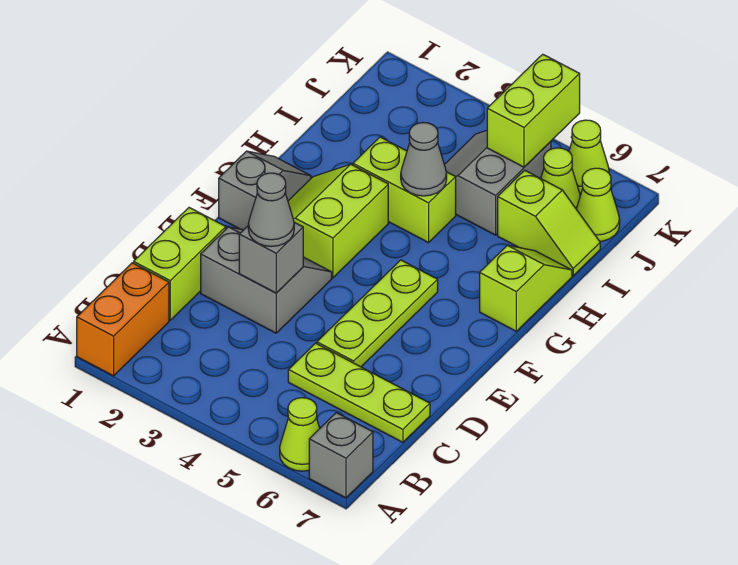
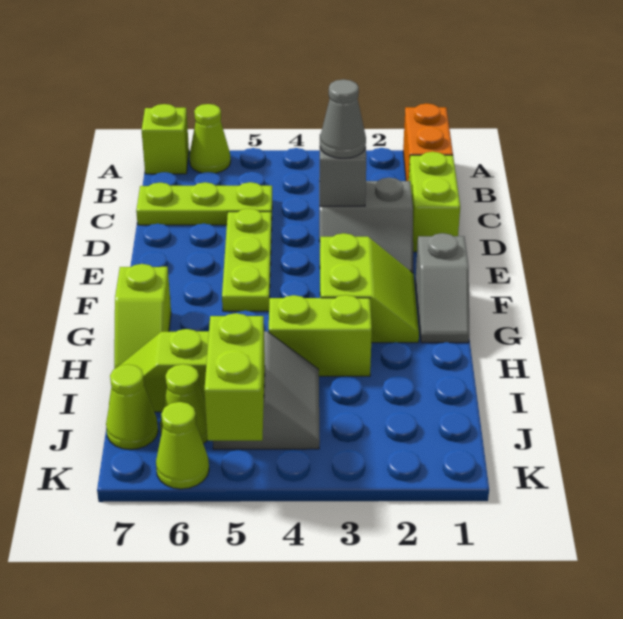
grey 1x1 brick [309,413,373,498] -> lime 1x1 brick [142,104,189,174]
grey 1x1 cone [401,123,447,196] -> none

